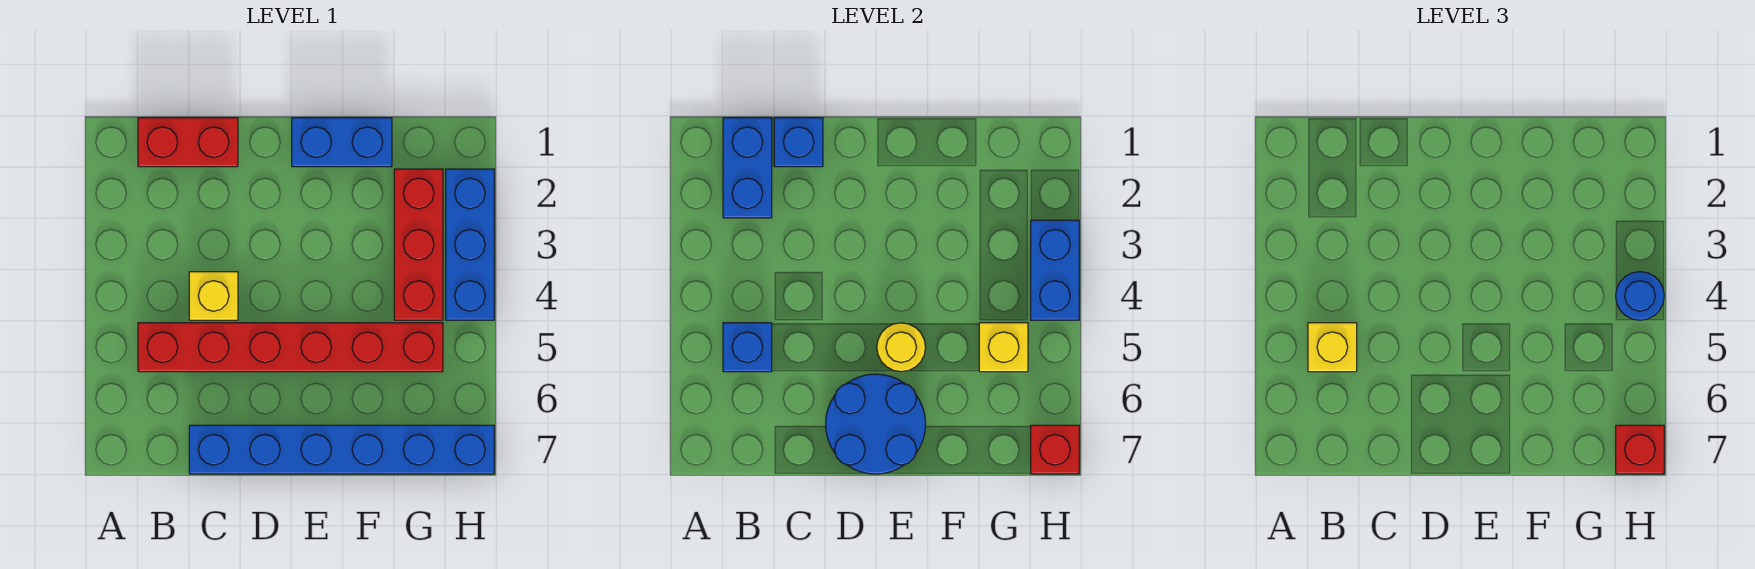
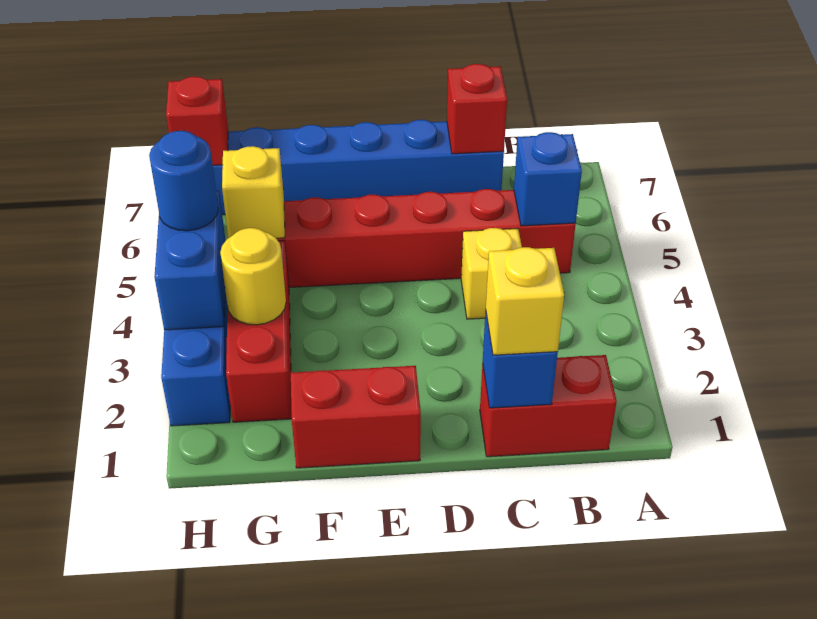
blue 1x2 brick [723,118,772,218] -> none
yellow 1x1 brick [1308,323,1357,372] -> yellow 1x1 brick moved to [486,247,564,355]
blue 2x2 round brick [826,374,926,474] -> none
blue 1x2 brick [292,118,392,167] -> red 1x2 brick [291,366,421,468]
yellow 1x1 round brick [877,323,926,372] -> yellow 1x1 round brick moved to [220,228,286,325]
red 1x1 brick [1616,425,1664,474] -> red 1x1 brick moved to [447,64,507,154]

